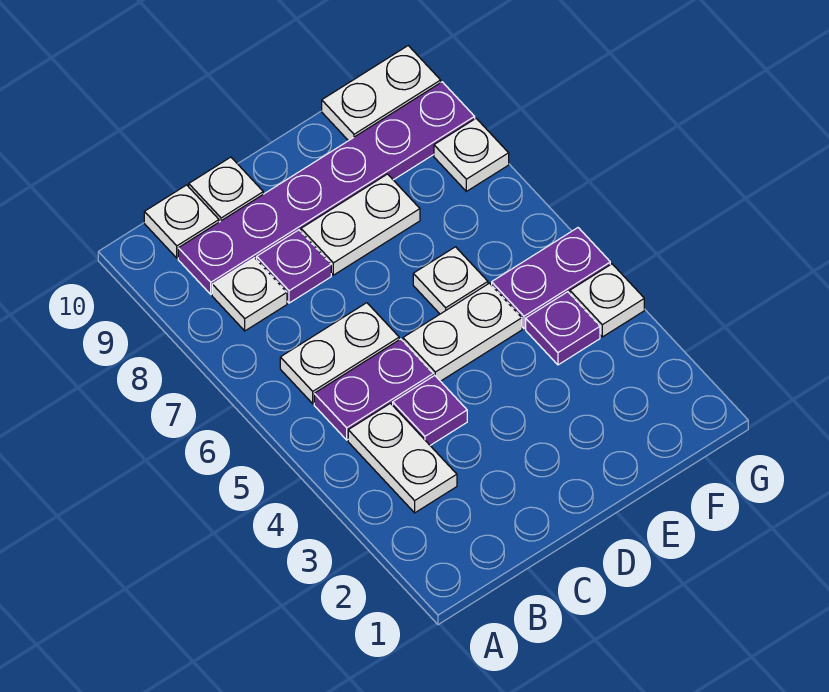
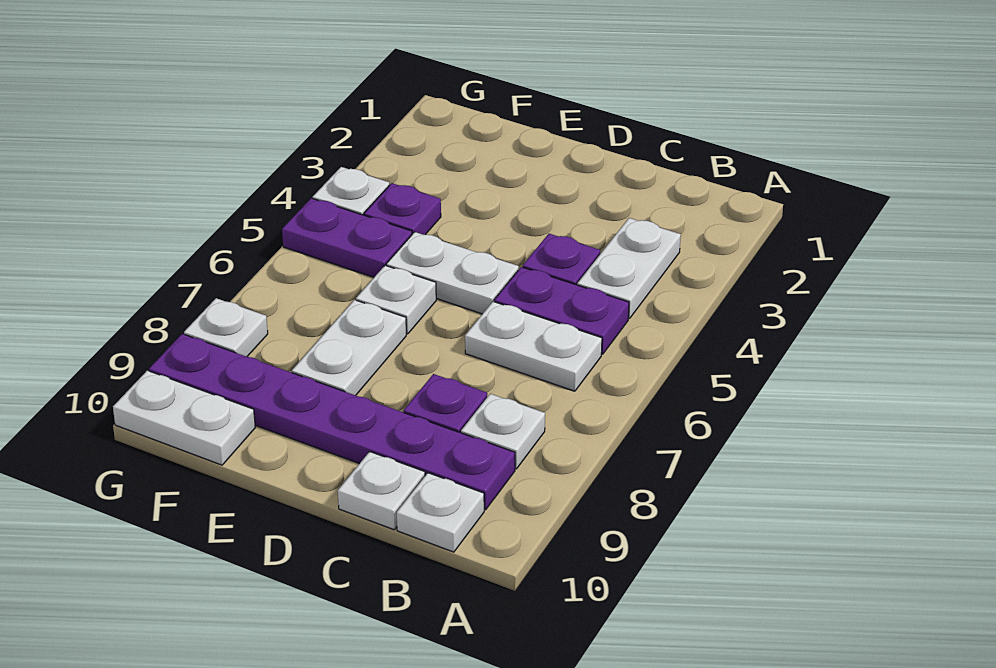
white 1x2 plate [301,174,420,275] -> white 1x2 plate turned to [292,300,406,395]

